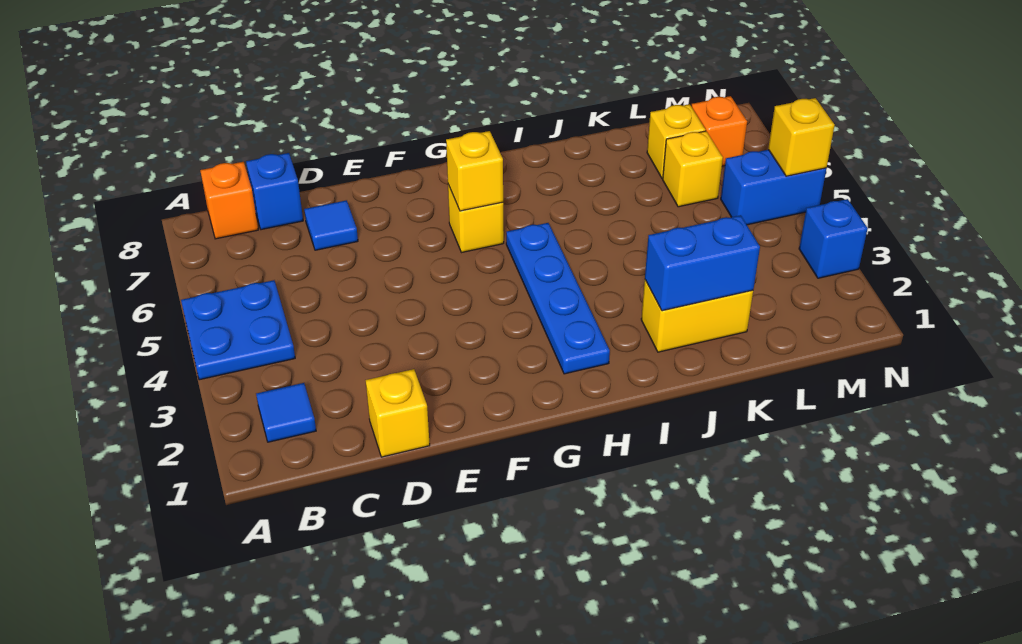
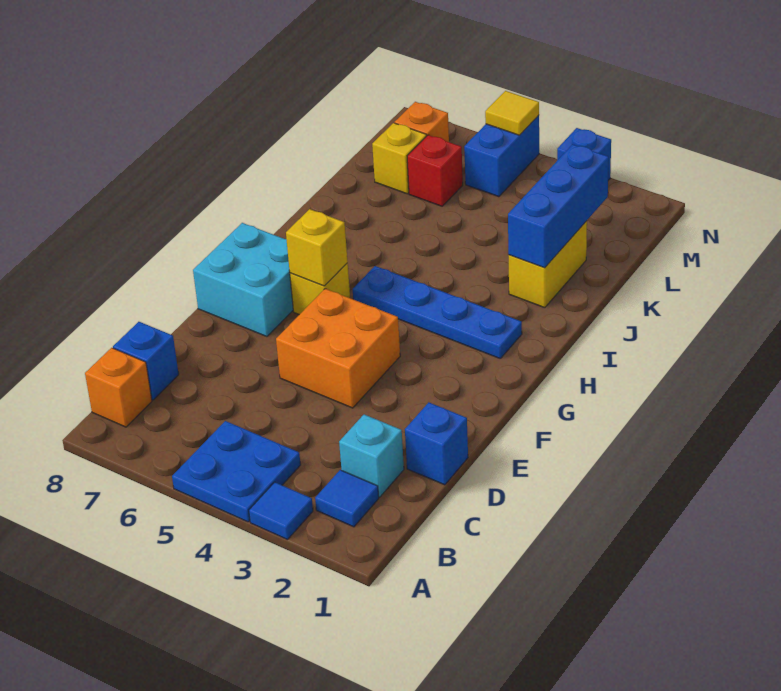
none -> cyan 1x1 brick [339,414,404,497]
yellow 1x1 brick [366,369,430,457] -> blue 1x1 brick [405,402,468,485]
blue 1x1 tile [304,200,358,250] -> blue 1x1 tile moved to [249,482,313,540]
none -> orange 2x2 brick [276,289,400,408]
none -> cyan 2x2 brick [193,223,293,337]
blue 1x2 brick [645,215,760,311] -> blue 1x3 brick [508,144,609,268]
yellow 1x1 brick [663,131,723,207] -> red 1x1 brick [407,135,463,206]
yellow 1x1 brick [768,98,835,176] -> yellow 1x1 tile [485,91,539,135]

